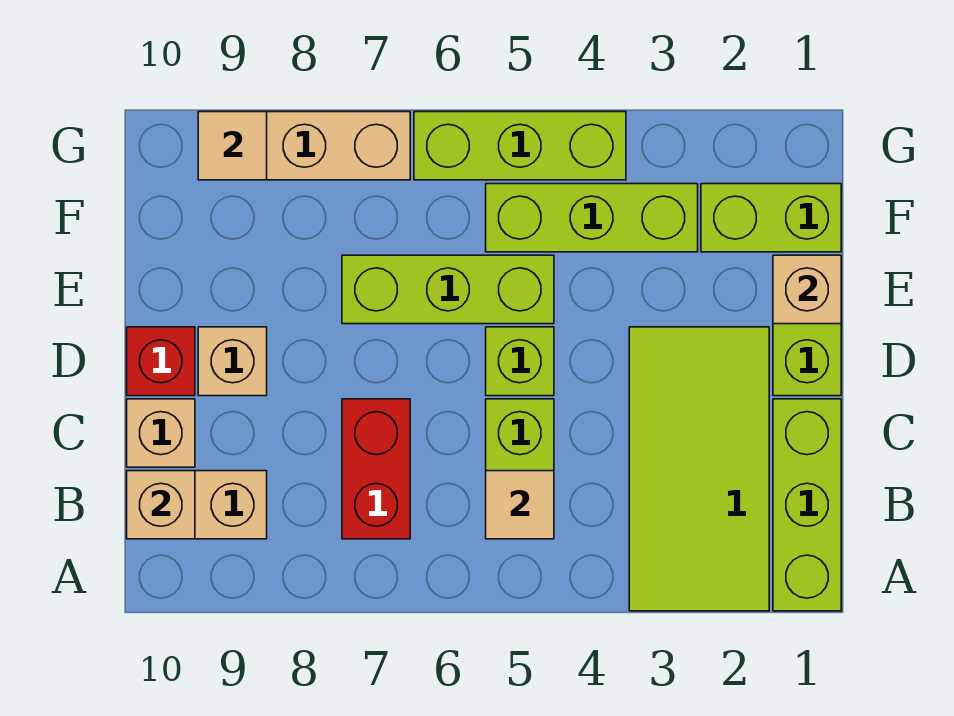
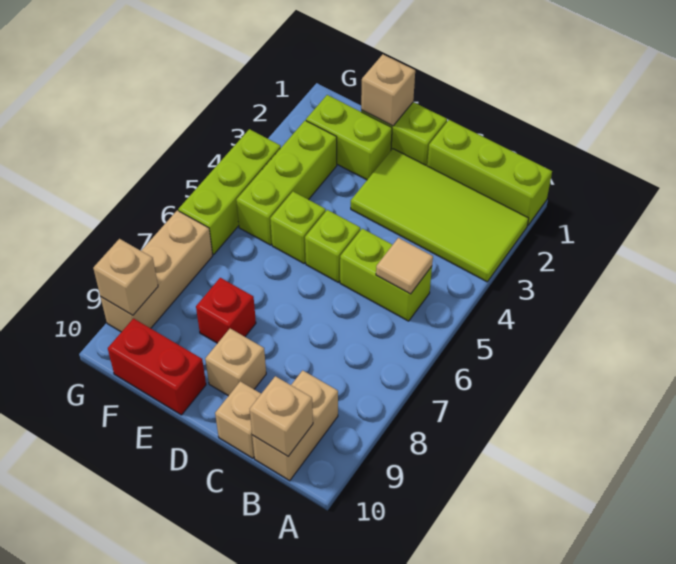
red 1x2 brick [342,399,410,539] -> red 1x2 brick moved to [108,318,206,415]
red 1x1 brick [127,327,195,396] -> red 1x1 brick moved to [196,278,256,343]
lime 1x3 brick [342,255,554,324] -> lime 1x1 brick [270,192,326,263]
lime 1x2 brick [701,184,841,252] -> lime 1x2 brick turned to [306,95,392,180]
tan 1x1 tile [198,112,267,180] -> tan 1x1 brick [93,239,158,315]

